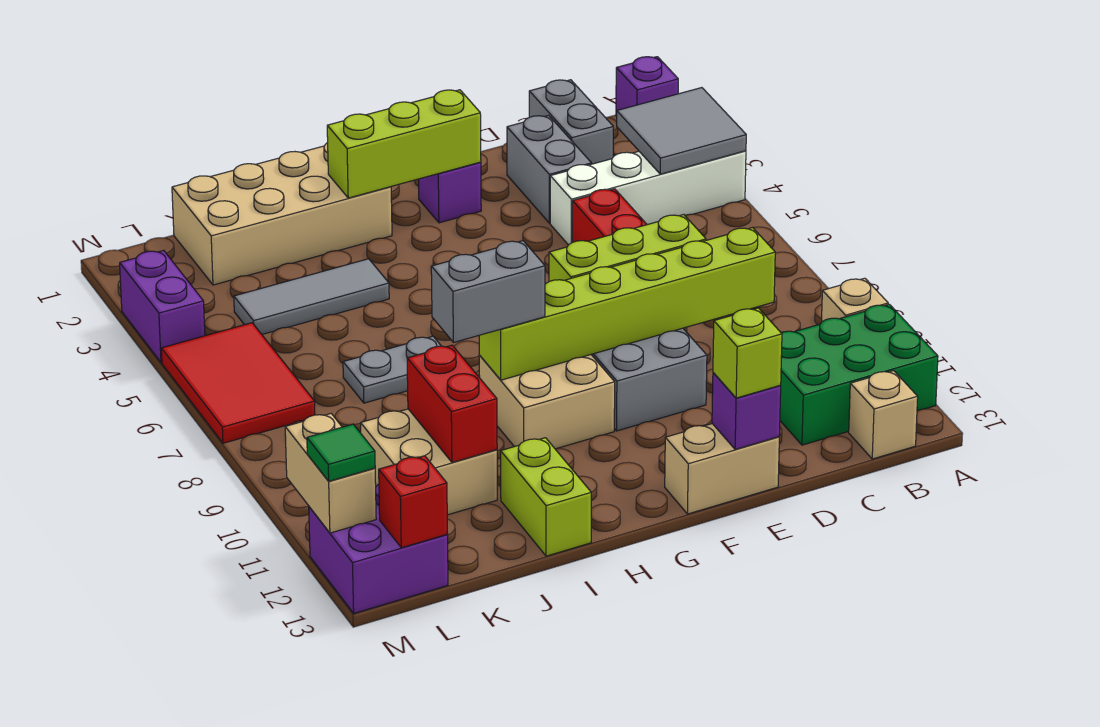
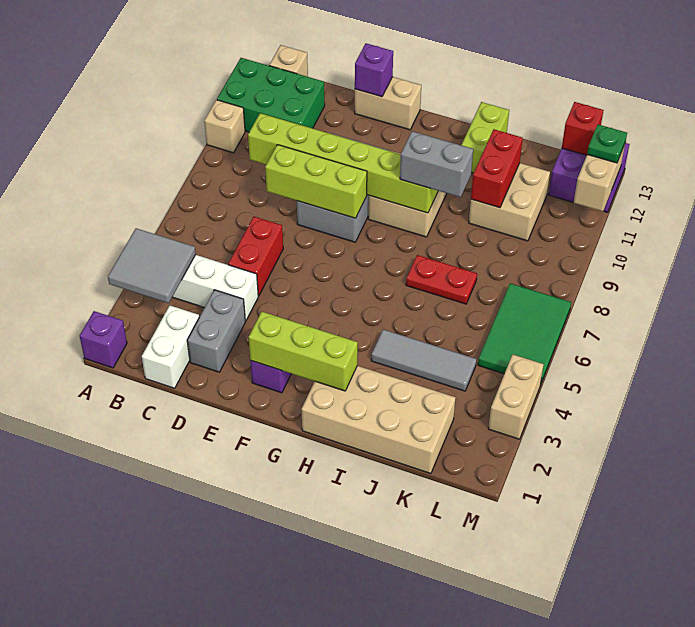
grey 1x2 brick [529,80,613,164] -> white 1x2 brick [142,306,199,388]
lime 1x1 brick [713,308,782,398] -> none
grey 1x2 plate [343,336,441,403] -> red 1x2 plate [406,255,477,304]
red 2x3 tile [161,323,315,443] -> green 2x3 tile [478,283,571,383]
purple 1x2 brick [120,250,205,363] -> tan 1x2 brick [488,354,544,439]
green 1x1 tile [307,424,375,481] -> green 1x1 plate [587,125,627,163]

